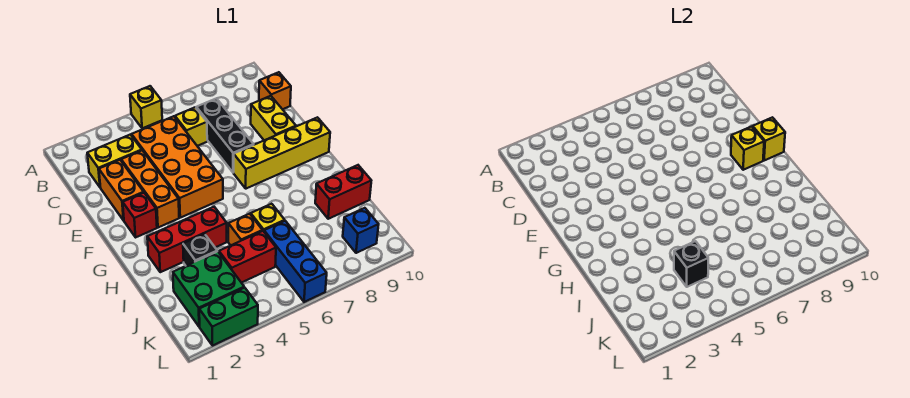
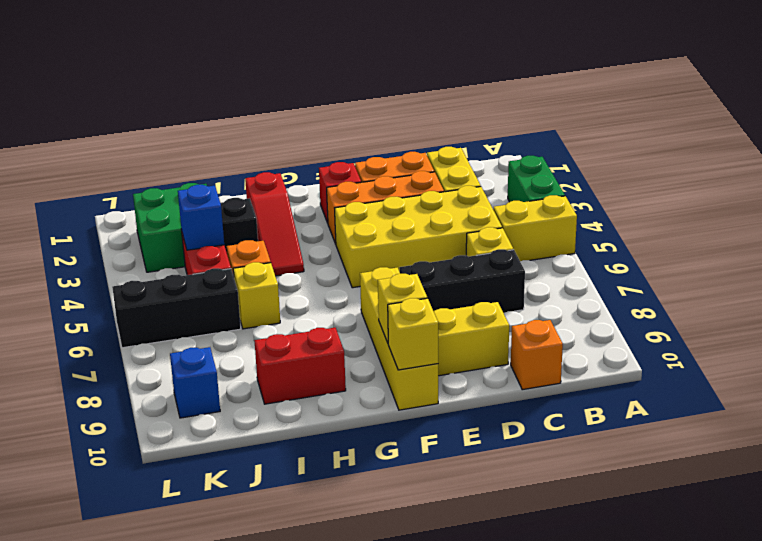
yellow 1x1 brick [130,86,162,128] -> yellow 1x2 brick [493,195,577,261]
orange 2x4 brick [132,116,223,218] -> yellow 2x4 brick [335,186,502,288]
red 1x3 brick [147,207,227,272] -> red 1x3 slope [245,172,304,276]
red 1x2 brick [315,165,371,219] -> red 1x2 brick turned to [255,328,346,404]
black 1x1 brick [674,241,708,287] -> blue 1x1 brick [178,185,224,250]
blue 1x3 brick [264,221,327,302] -> black 1x3 brick [112,268,241,348]
green 1x2 brick [199,288,258,346] -> green 1x2 brick moved to [508,156,565,202]

